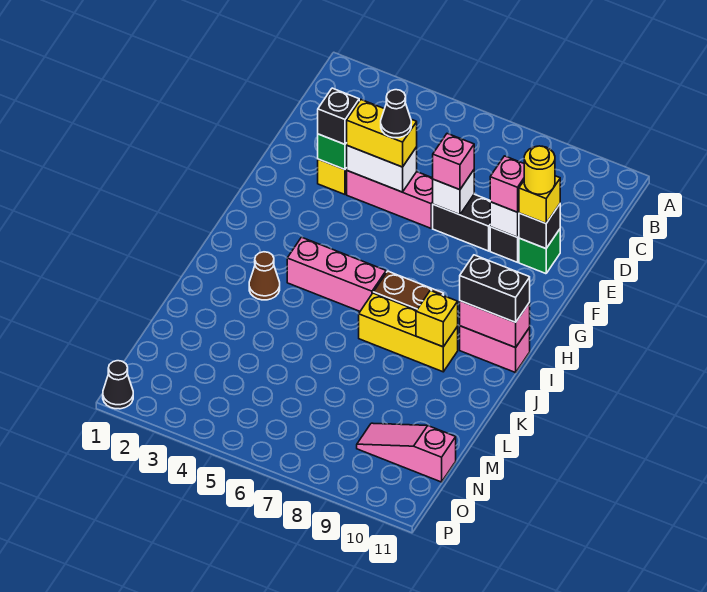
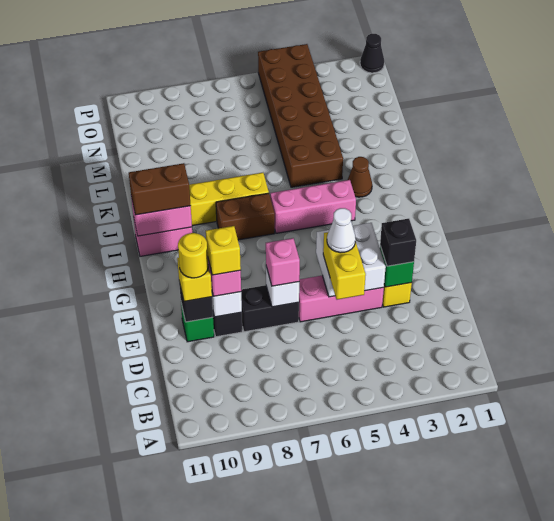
white 1x2 brick [347,146,417,192] -> white 2x2 brick [316,223,386,297]
yellow 1x2 brick [347,100,417,167] -> yellow 1x2 brick turned to [323,232,366,300]
black 1x1 cone [381,90,411,138] -> white 1x1 cone [327,208,356,253]
black 1x2 brick [460,255,530,322] -> brown 1x2 brick [129,163,191,215]
yellow 1x1 brick [416,291,458,347] -> yellow 1x1 brick moved to [206,226,241,275]
none -> brown 2x6 brick [258,44,343,187]
pink 1x3 slope [357,423,456,482] -> none

